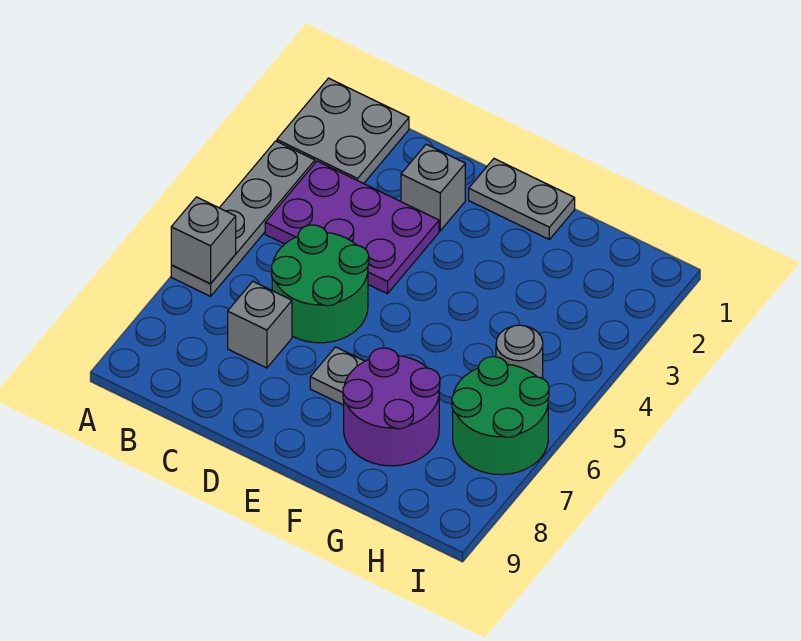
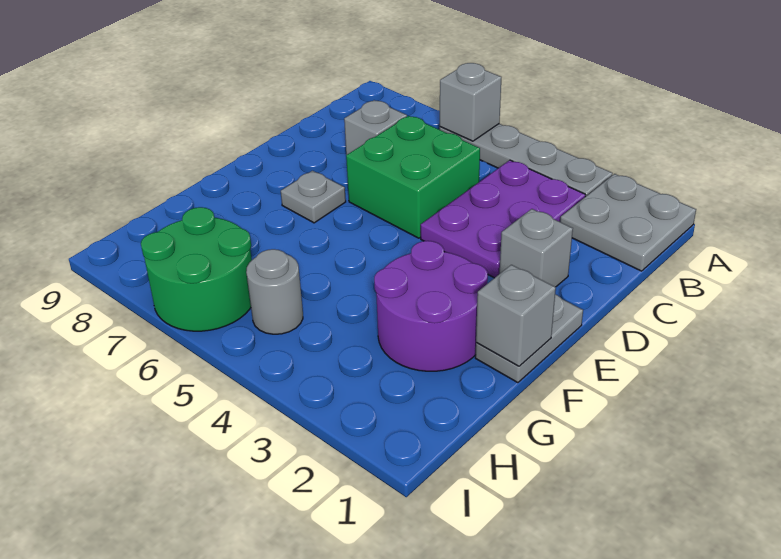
green 2x2 round brick [272,225,369,343] -> green 2x2 brick [346,116,480,238]
none -> grey 1x1 brick [476,265,556,366]
purple 2x2 round brick [343,348,440,466] -> purple 2x2 round brick moved to [374,241,488,371]

